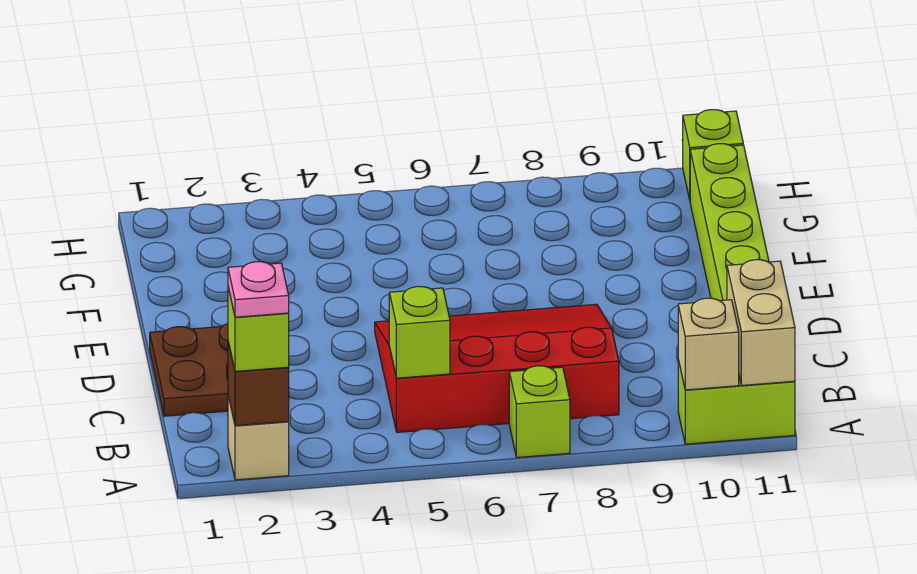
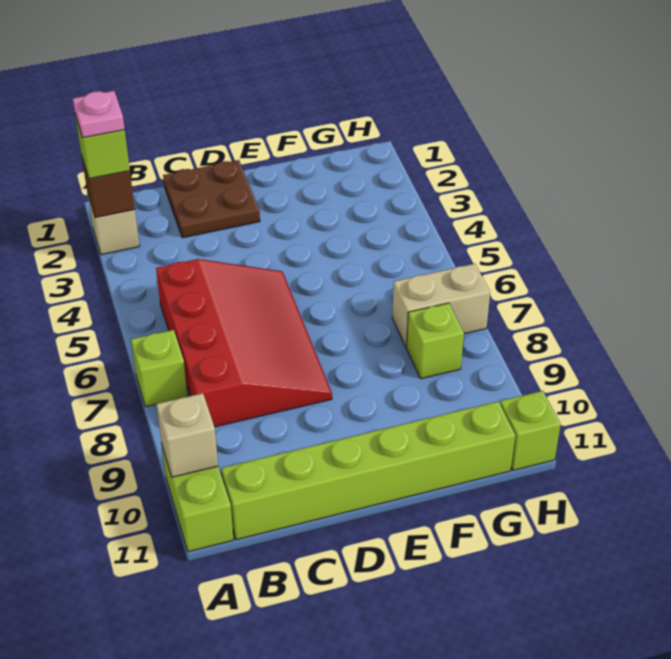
tan 1x2 brick [727,260,795,385] -> tan 1x2 brick moved to [392,264,490,347]
lime 1x1 brick [389,286,450,378] -> lime 1x1 brick moved to [406,303,464,379]

